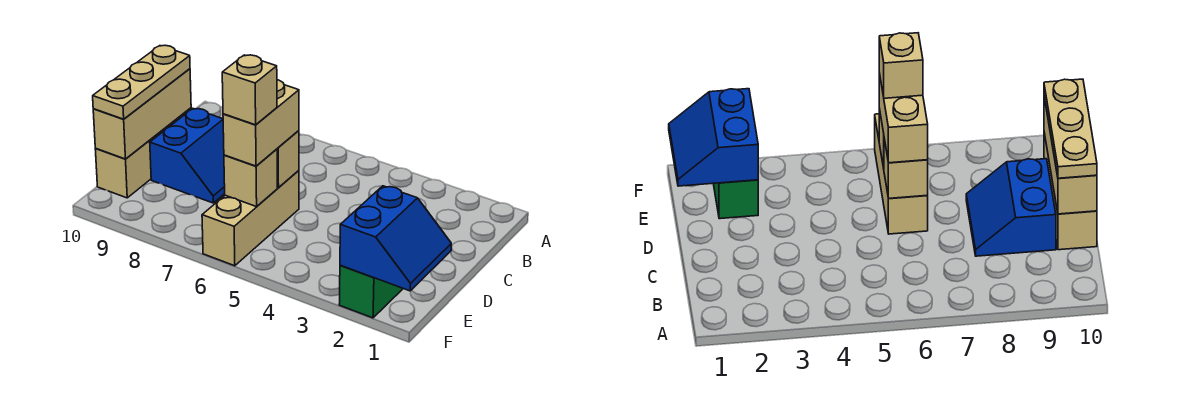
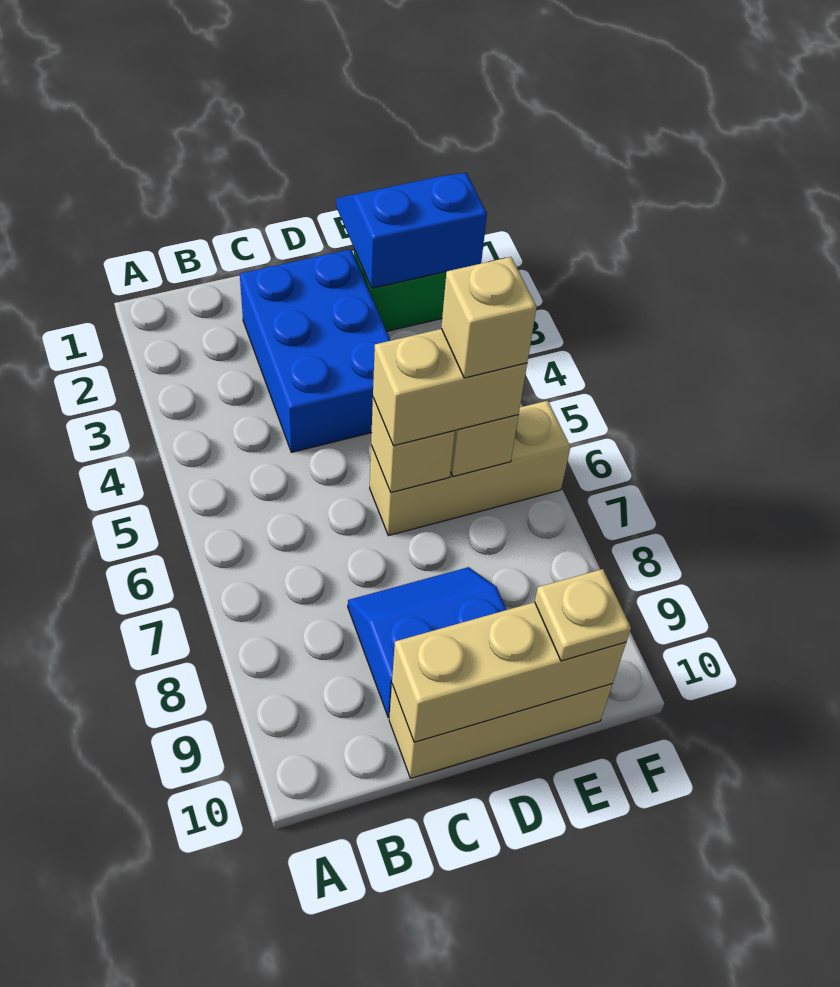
none -> blue 2x3 brick [240,249,391,452]
tan 1x3 plate [93,45,190,119] -> tan 1x1 plate [535,569,631,661]

